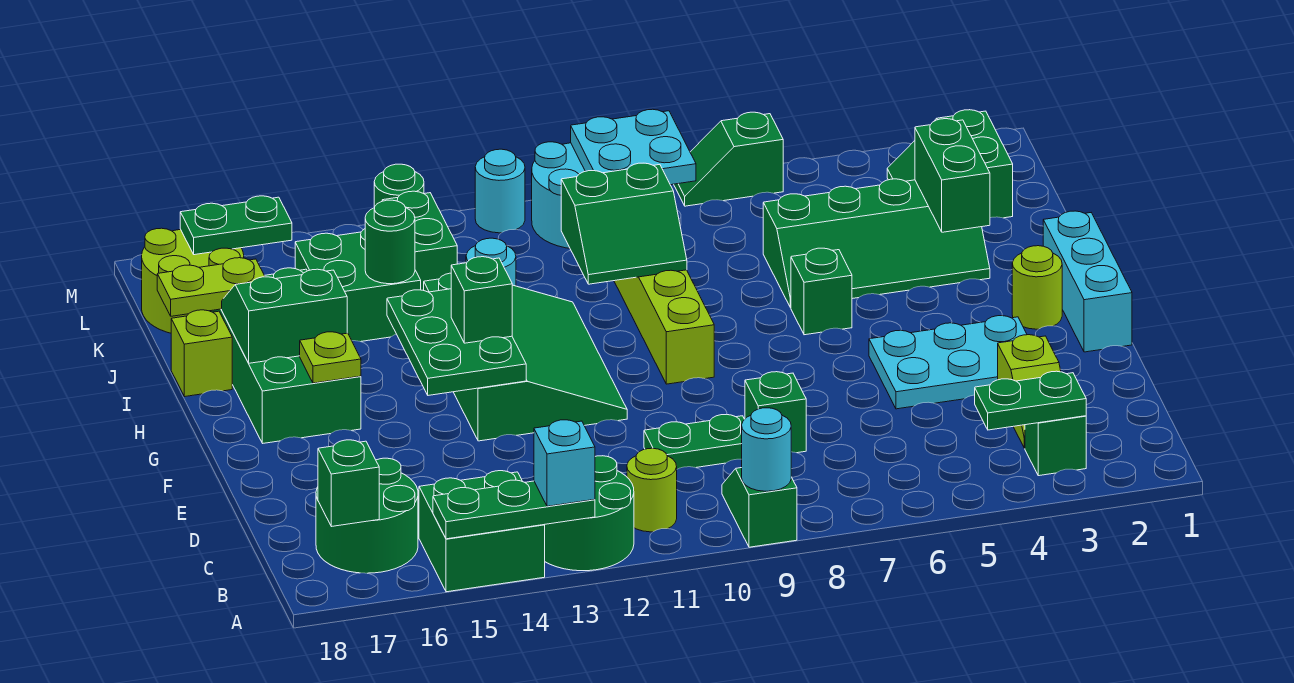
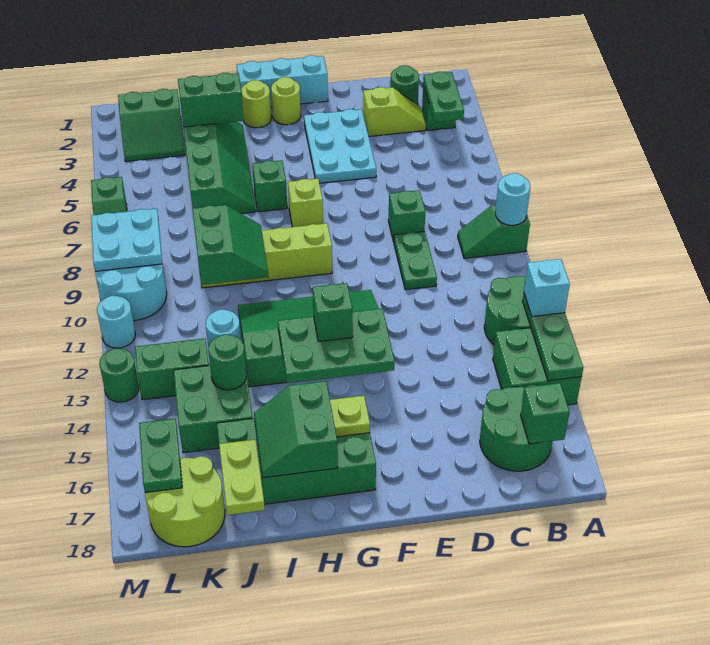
lime 1x1 round brick [627,448,677,532] -> lime 1x1 round brick moved to [241,80,271,128]
none -> green 1x1 round brick [390,65,419,105]
lime 1x1 brick [171,310,232,397] -> lime 1x1 brick moved to [288,179,323,227]

